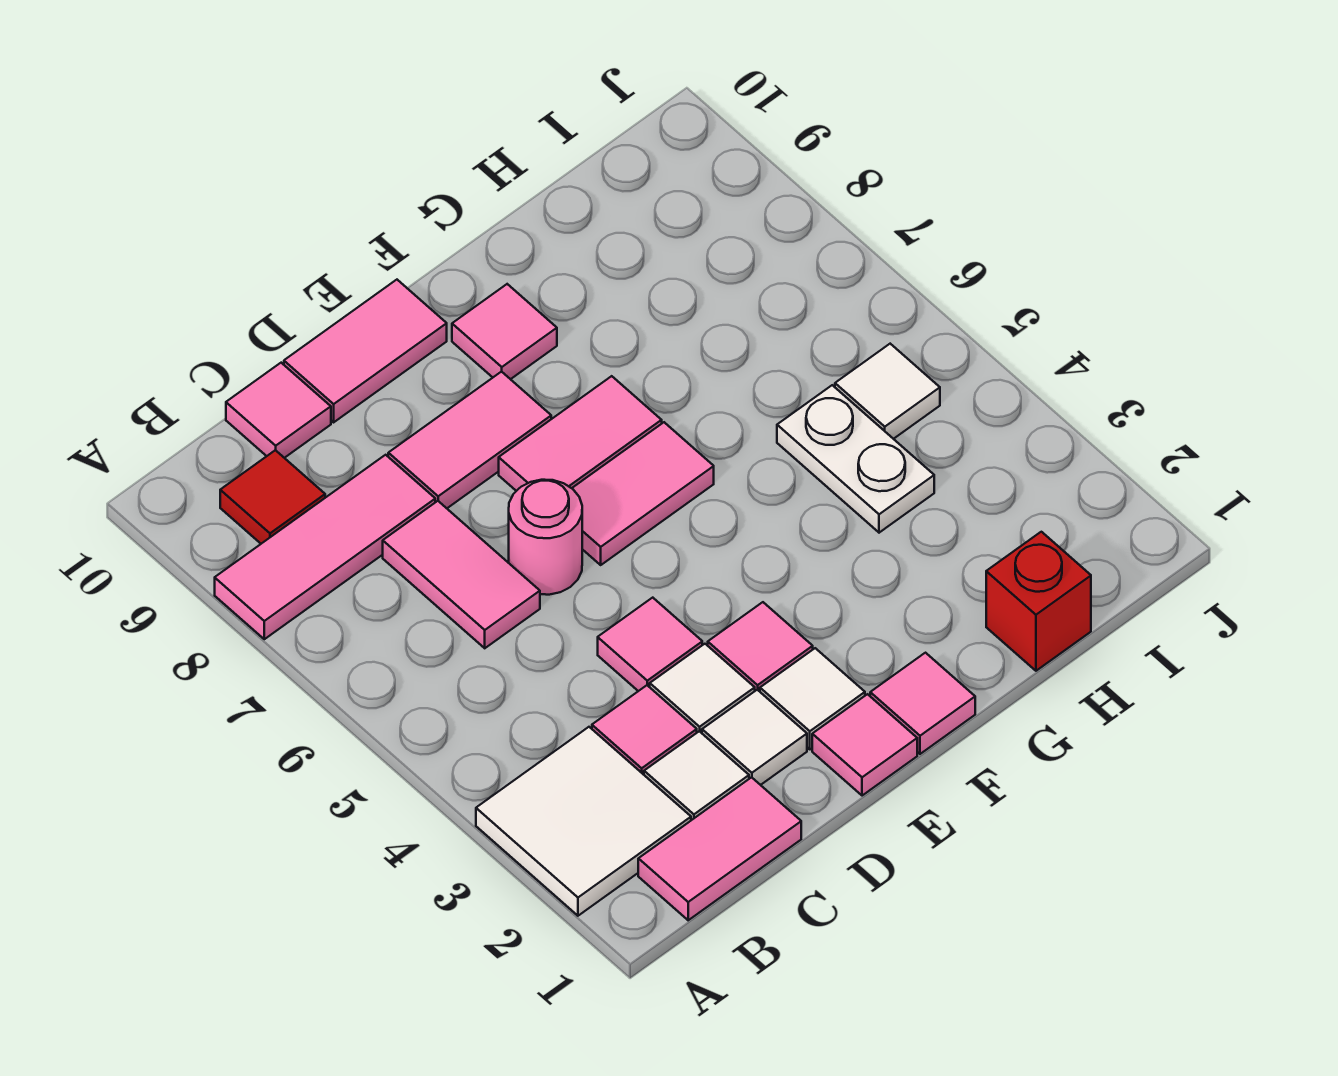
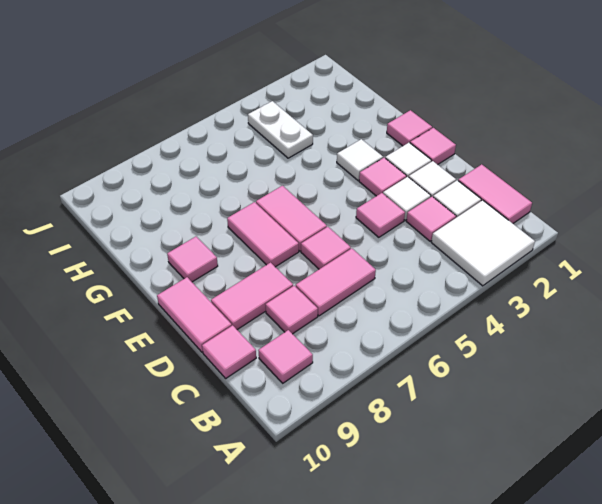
pink 1x3 tile [215,455,435,639] -> pink 1x1 tile [265,286,318,334]
red 1x1 tile [220,450,325,544] -> pink 1x1 tile [258,330,313,383]
pink 1x1 round brick [509,480,582,595] -> pink 1x1 tile [301,227,351,269]
pink 1x2 tile [388,371,551,508] -> pink 1x2 tile turned to [211,263,293,330]
red 1x1 brick [986,532,1091,671] -> none
white 1x2 plate [777,385,934,533] -> white 1x2 plate turned to [248,101,313,158]
white 1x1 tile [835,344,940,439] -> white 1x1 tile moved to [337,139,383,180]

